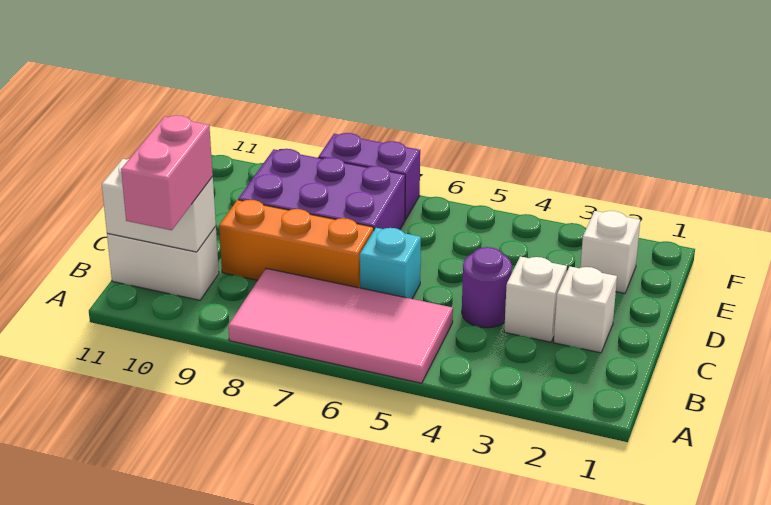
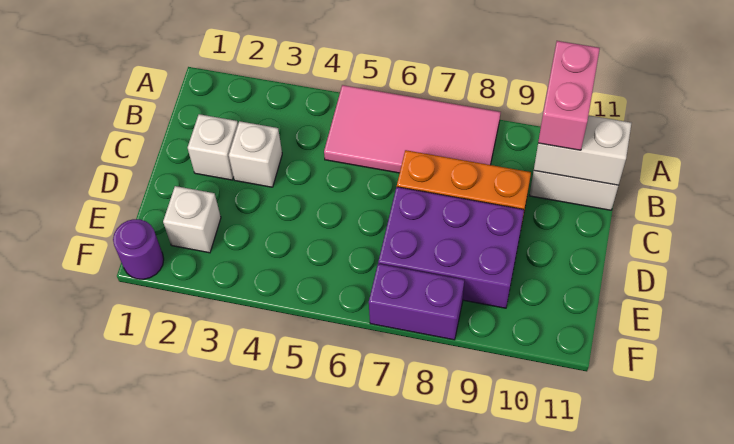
purple 1x1 round brick [462,247,512,328] -> purple 1x1 round brick moved to [113,219,164,279]
cyan 1x1 brick [360,228,421,299] -> none

